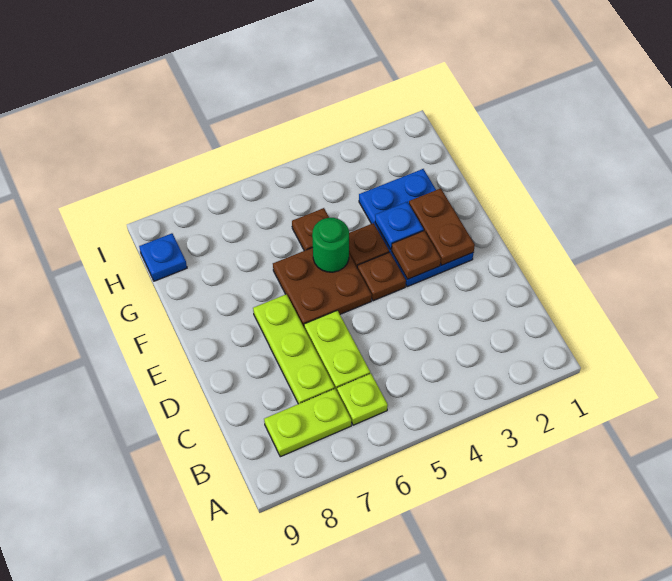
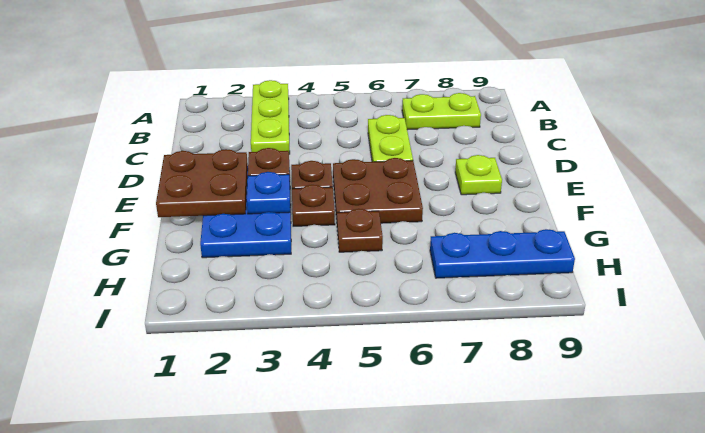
lime 1x1 plate [337,373,388,425] -> lime 1x1 plate moved to [455,155,502,195]
lime 1x3 plate [253,294,334,404] -> lime 1x3 plate moved to [251,80,290,154]
brown 1x2 plate [409,188,475,265] -> brown 2x2 plate [156,149,248,217]
green 1x1 round brick [312,218,349,272] -> none
blue 1x1 plate [139,233,187,281] -> blue 1x3 plate [430,229,575,278]

